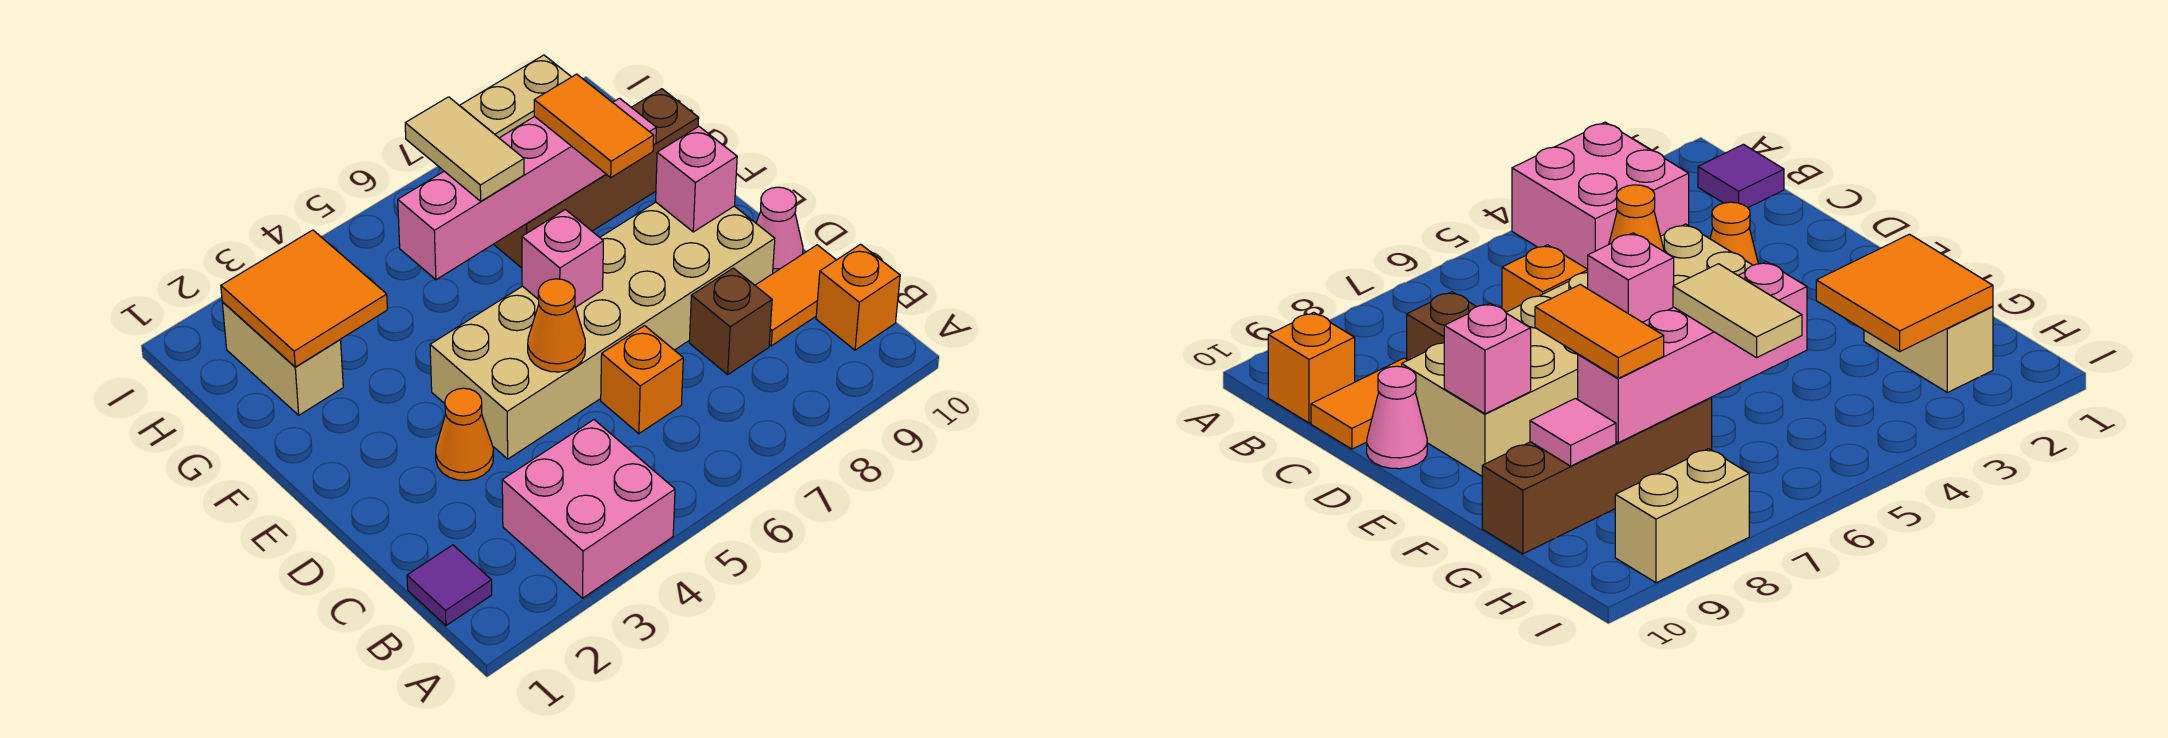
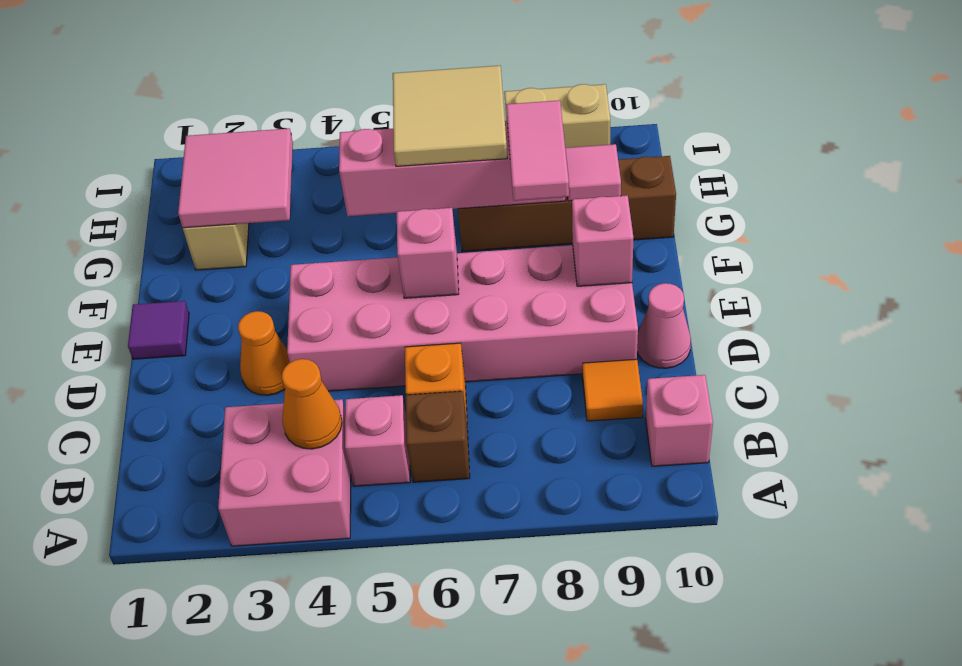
purple 1x1 tile [407,545,492,626] -> purple 1x1 tile moved to [128,301,189,359]
none -> pink 1x1 brick [345,395,410,486]
orange 1x1 brick [816,244,900,350] -> pink 1x1 brick [646,375,713,466]
brown 1x1 brick [689,268,772,375] -> brown 1x1 brick moved to [406,391,470,482]
orange 1x2 tile [755,245,836,346] -> orange 1x1 tile [582,359,643,421]
tan 2x6 brick [430,202,775,459] -> pink 2x6 brick [287,245,638,391]
orange 1x1 cone [528,279,585,372] -> orange 1x1 cone moved to [282,359,342,449]
orange 1x2 tile [534,74,654,178] -> pink 1x2 tile [506,100,569,201]
orange 2x2 tile [221,230,387,367] -> pink 2x2 tile [178,128,293,228]
tan 1x2 tile [405,97,524,201] -> tan 2x2 tile [393,66,507,166]

